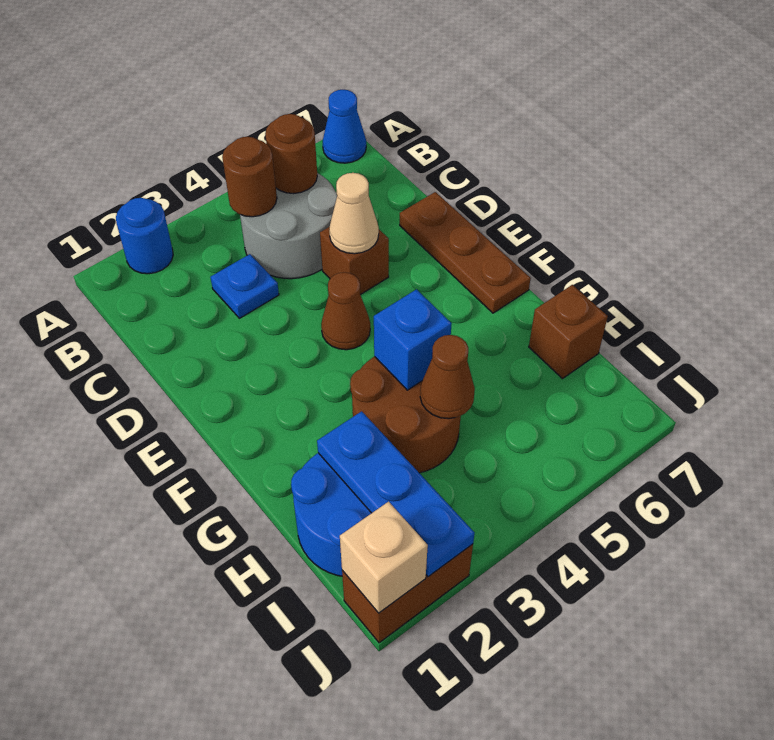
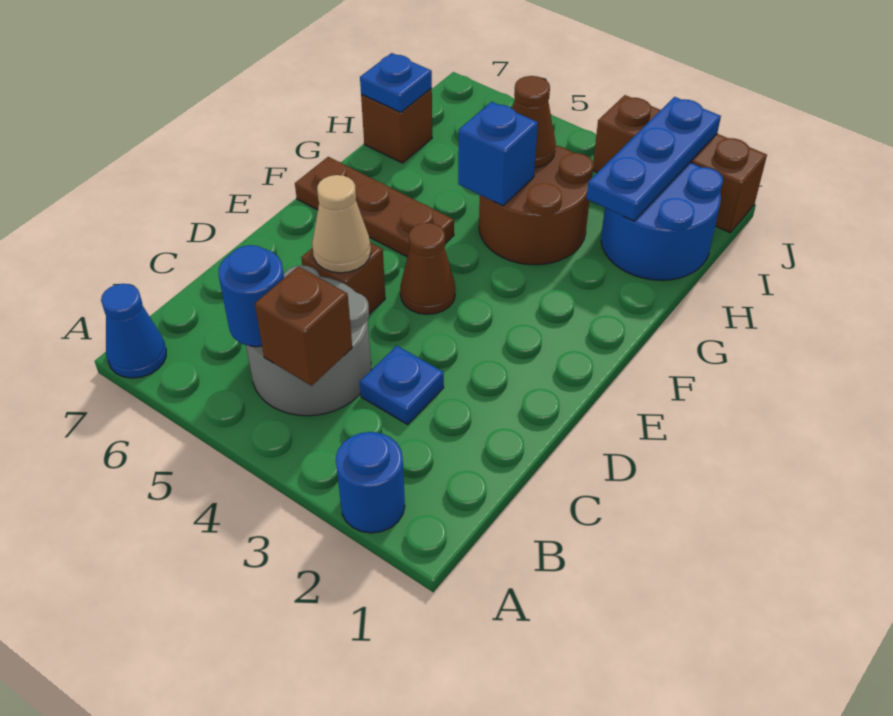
brown 1x1 round brick [222,137,277,217] -> brown 1x1 brick [255,266,352,386]
brown 1x1 round brick [265,114,317,194] -> blue 1x1 round brick [218,245,284,347]
brown 1x3 plate [400,192,531,313] -> brown 1x3 plate turned to [295,157,454,257]
none -> blue 1x1 plate [360,53,432,112]
brown 1x2 brick [342,544,473,643] -> brown 1x3 brick [593,95,767,233]
tan 1x1 brick [340,502,428,613] -> none

